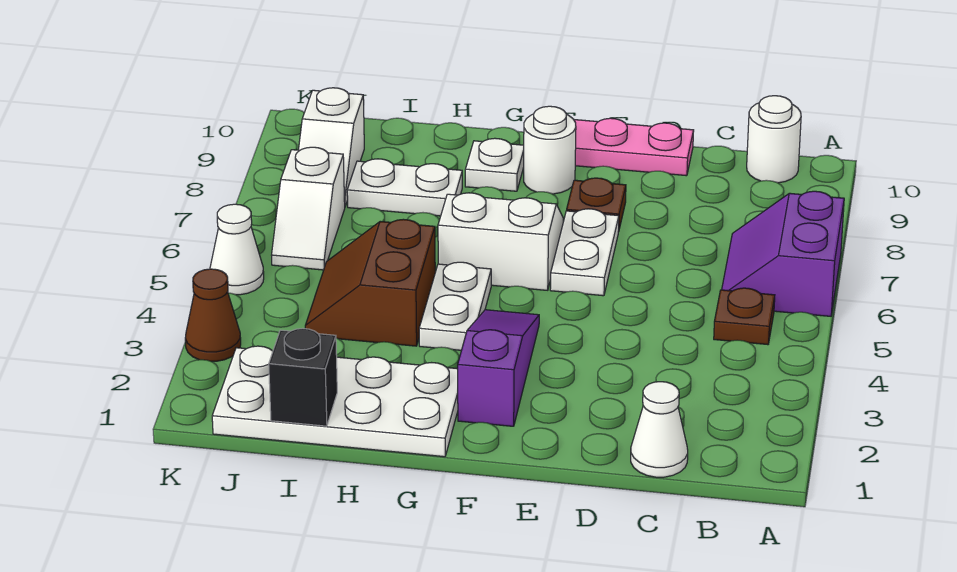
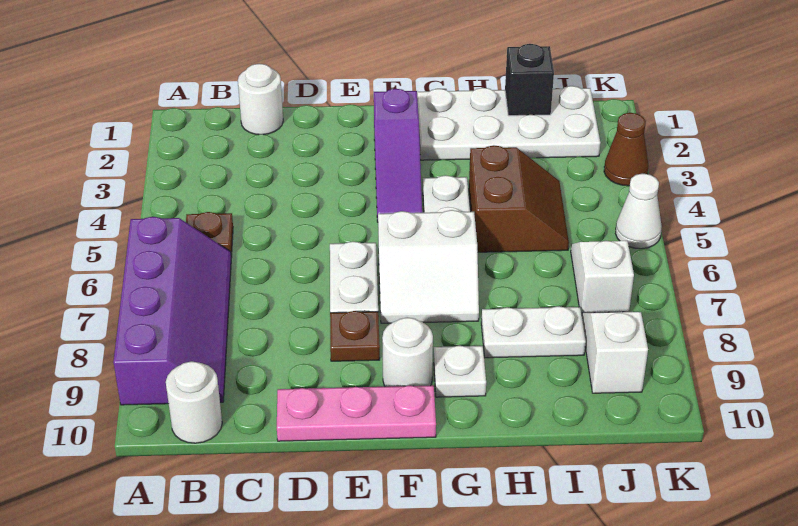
purple 2x2 slope [722,191,844,316] -> purple 2x4 slope [113,217,231,405]
white 1x1 cone [631,382,688,477] -> white 1x1 round brick [238,64,283,135]

